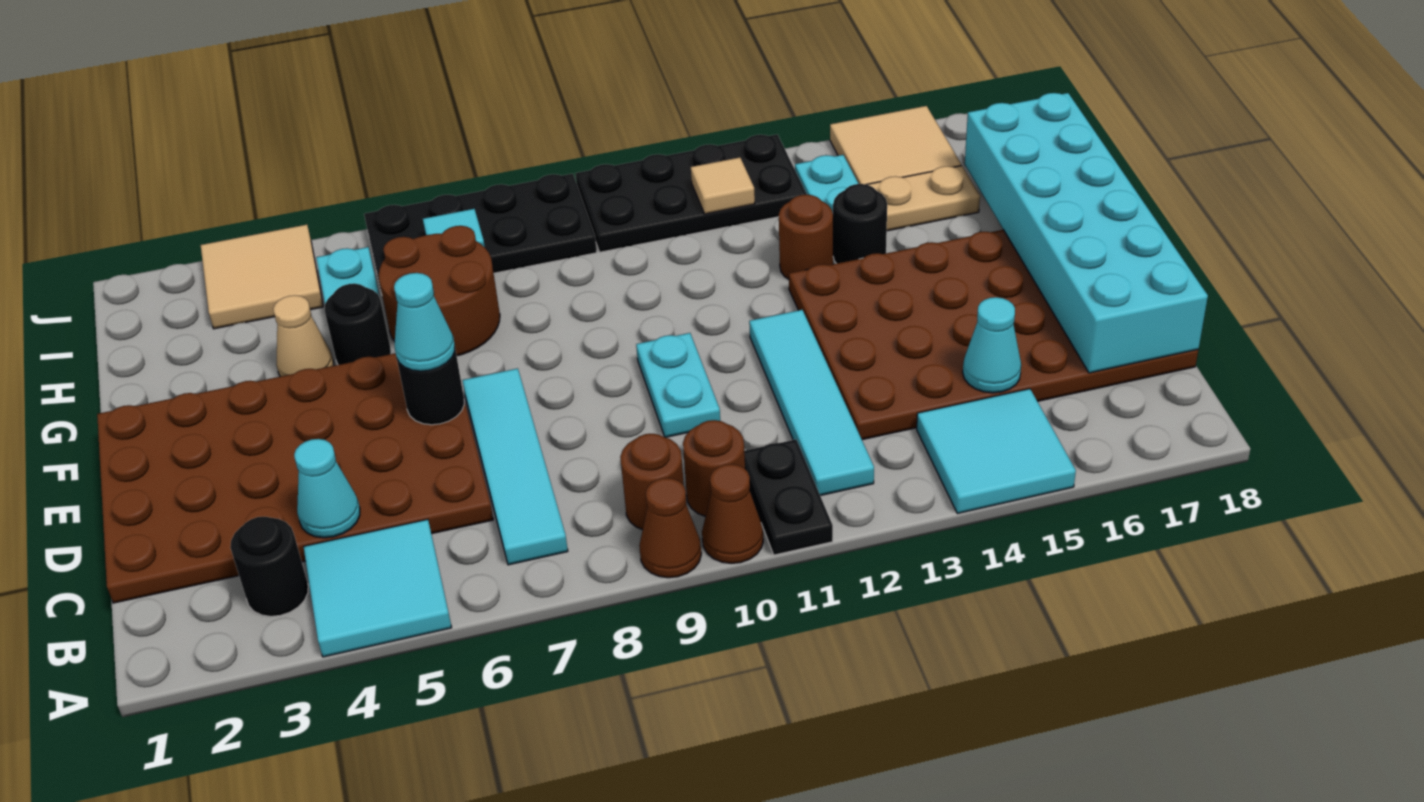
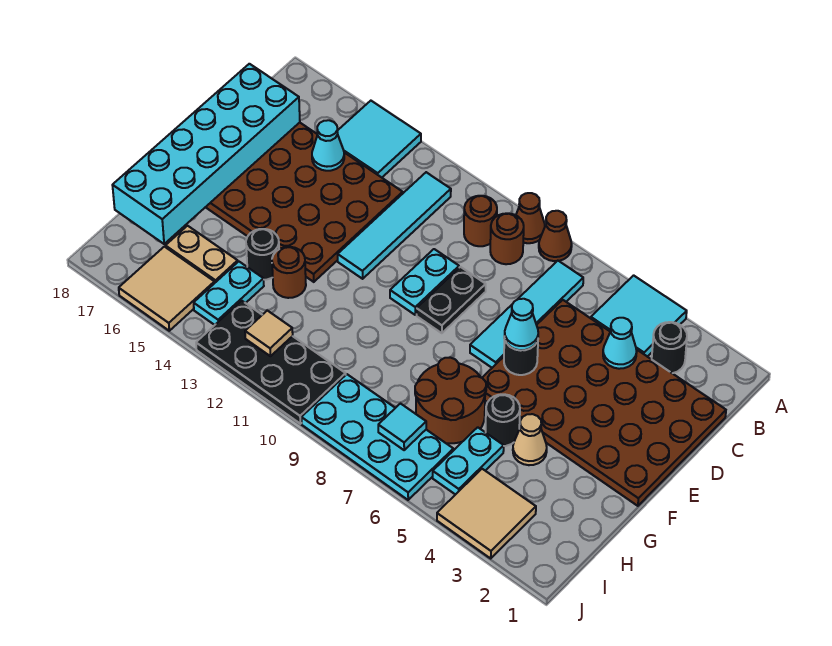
brown 1x1 cone [702,464,763,564] -> brown 1x1 cone moved to [539,211,572,261]
black 1x2 plate [744,439,833,555] -> black 1x2 plate moved to [417,267,486,333]
black 2x4 plate [364,174,597,294] -> cyan 2x4 plate [301,374,453,500]

